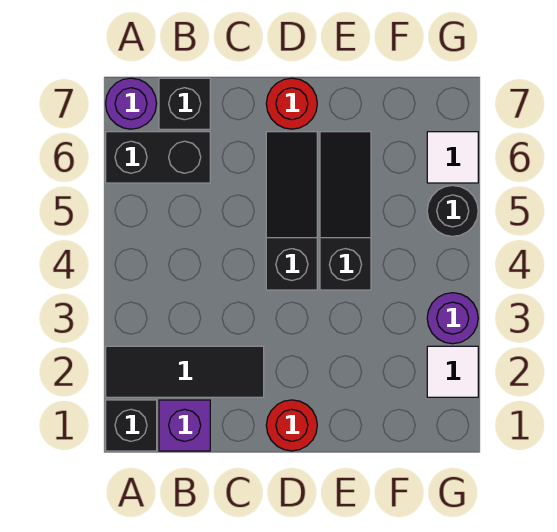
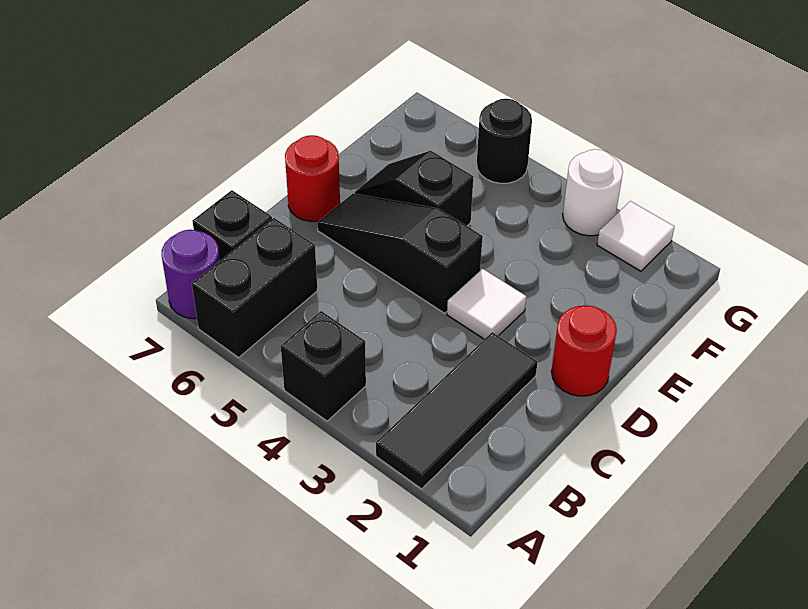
black 1x1 brick [106,400,157,451] -> black 1x1 brick moved to [281,311,366,421]
purple 1x1 brick [159,400,210,451] -> none
black 1x3 slope [320,132,371,290] -> black 1x2 slope [355,151,473,226]
purple 1x1 round brick [427,293,478,344] -> white 1x1 round brick [563,149,623,236]
white 1x1 tile [427,132,478,183] -> white 1x1 tile moved to [447,269,526,339]

